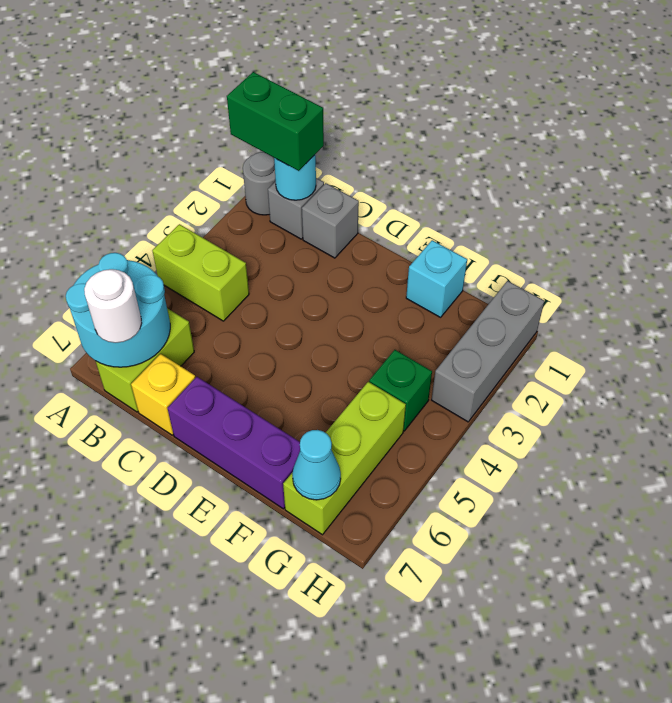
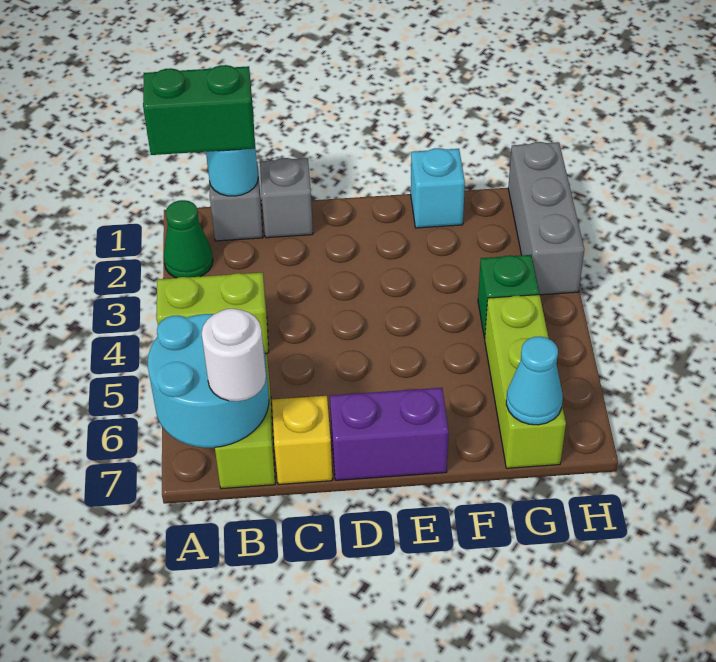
grey 1x1 round brick [243,152,276,215] -> none
none -> green 1x1 cone [163,200,213,278]
purple 1x3 brick [168,377,300,509] -> purple 1x2 brick [330,388,449,480]

